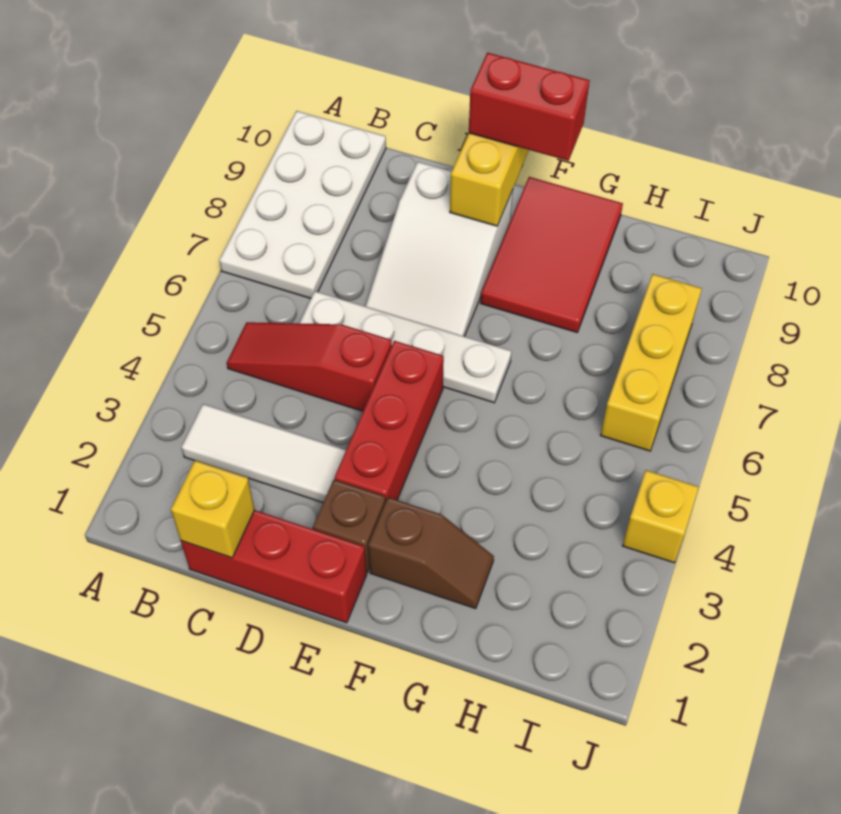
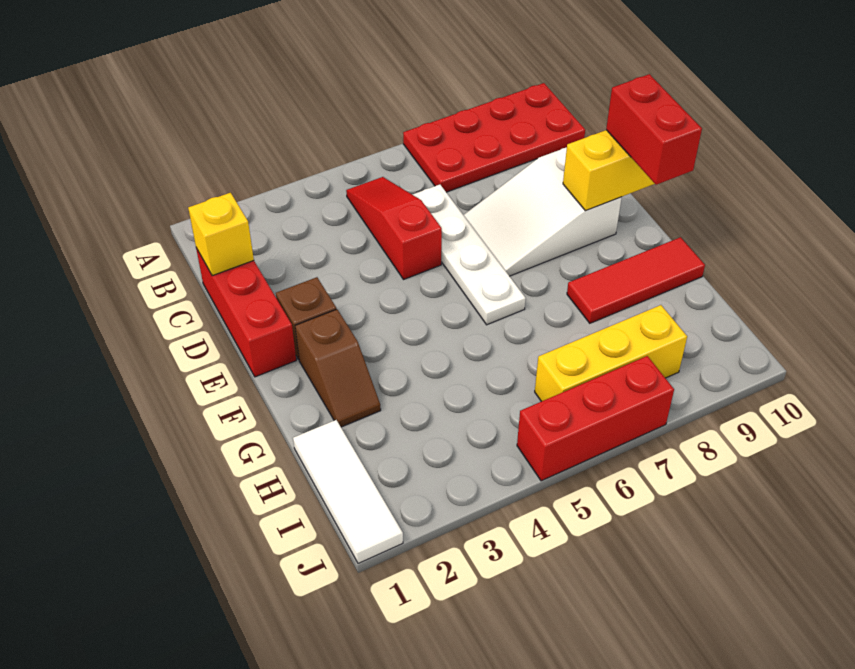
white 2x4 plate [219,111,386,298] -> red 2x4 plate [403,83,585,192]
white 1x3 tile [181,404,346,503] -> white 1x3 tile moved to [293,420,403,563]
red 1x3 brick [335,341,444,501] -> red 1x3 brick moved to [517,356,674,481]
red 2x3 tile [481,177,623,332] -> red 1x3 tile [567,237,705,323]
yellow 1x1 brick [623,470,699,563] -> none

